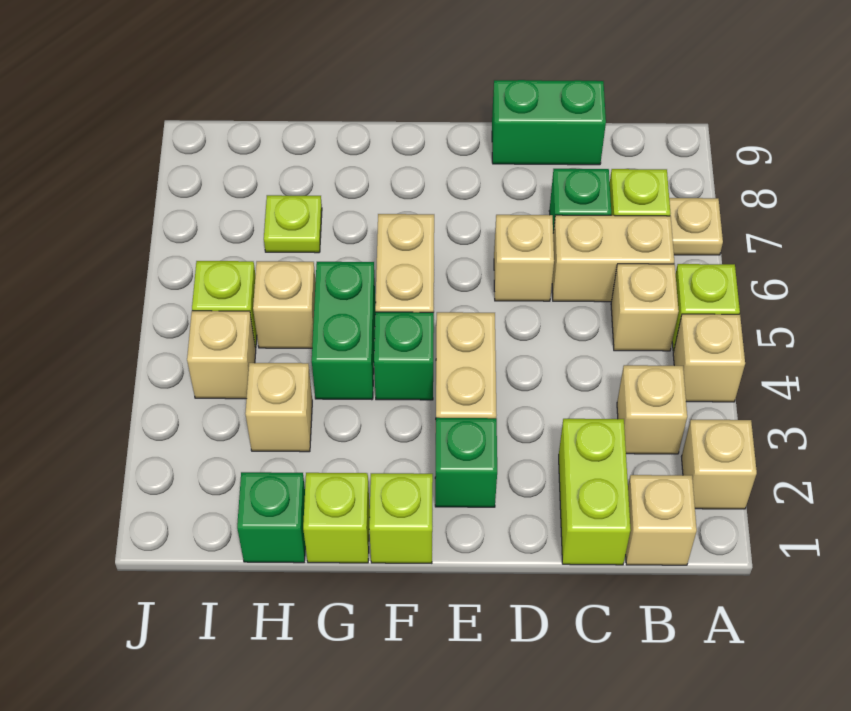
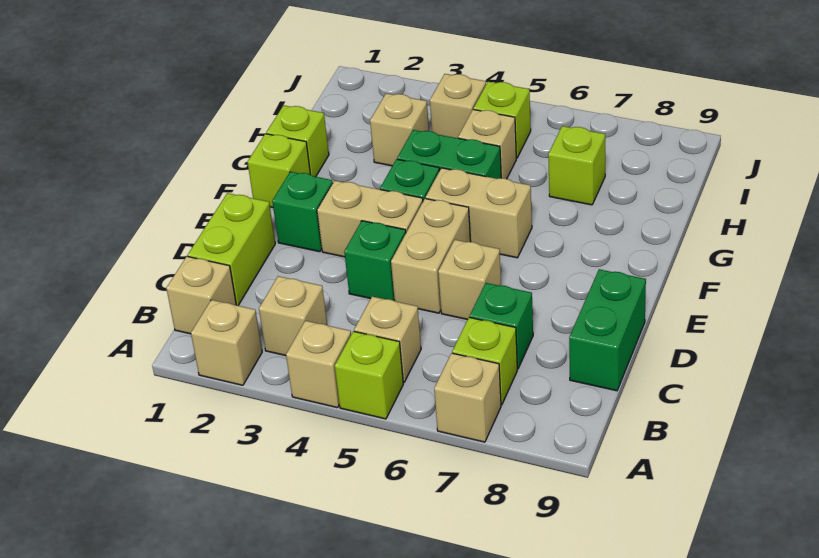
tan 1x1 plate [669,198,723,255] -> tan 1x1 brick [434,353,501,442]
tan 1x2 brick [552,215,674,302] -> tan 1x2 brick moved to [391,199,471,313]
lime 1x2 brick [559,419,631,565] -> lime 1x2 brick turned to [188,193,275,305]
green 1x1 brick [237,472,305,563] -> green 1x1 brick moved to [344,221,406,301]
lime 1x1 plate [264,195,322,253] -> lime 1x1 brick [548,126,605,205]

